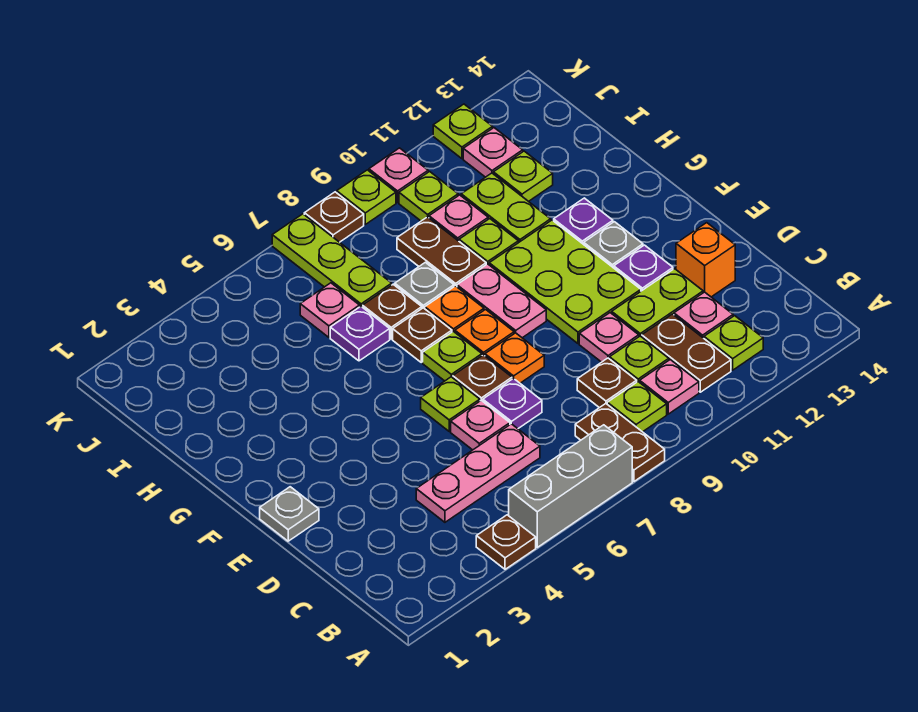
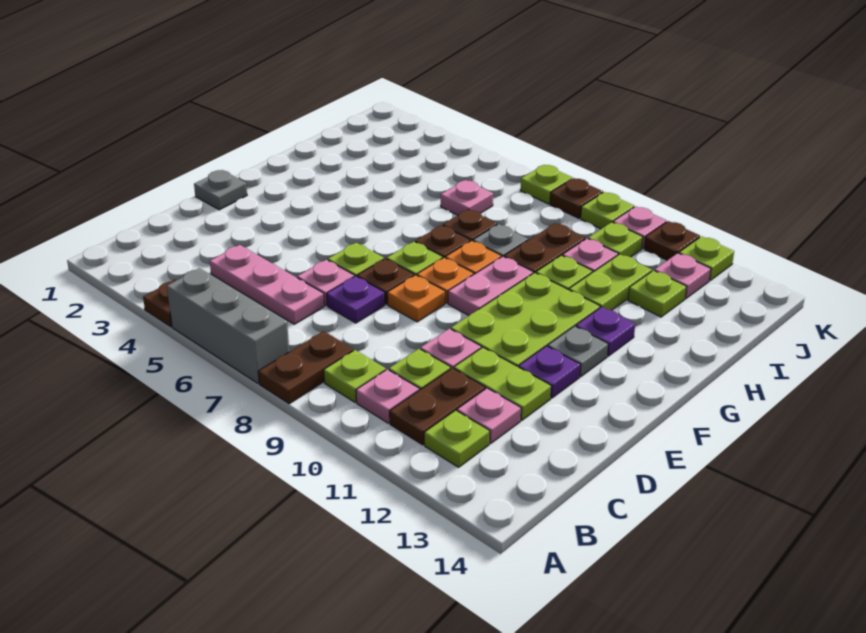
brown 1x1 plate [577,358,637,408] -> brown 1x1 plate moved to [644,221,700,260]
orange 1x1 brick [676,223,735,297] -> none
purple 1x1 plate [330,307,390,361] -> none
lime 1x3 plate [272,214,392,307] -> lime 1x1 plate [520,165,572,204]

